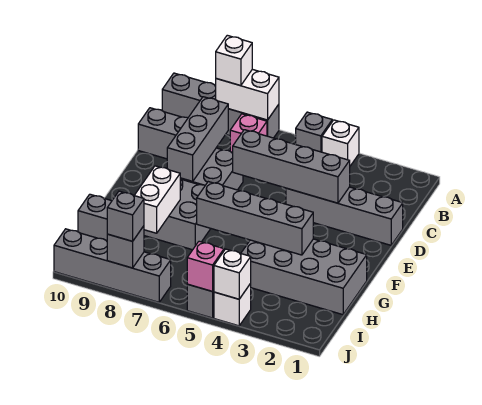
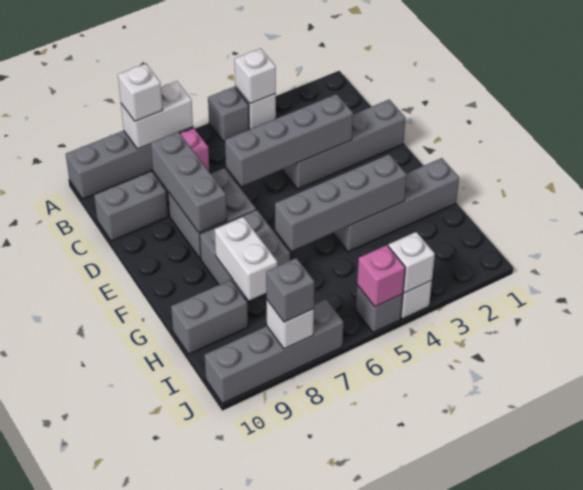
none -> white 1x1 brick [234,48,276,104]
grey 2x4 brick [241,239,367,315] -> grey 1x4 brick [333,158,459,252]
grey 1x1 brick [107,226,144,268] -> white 1x1 brick [267,300,314,349]

